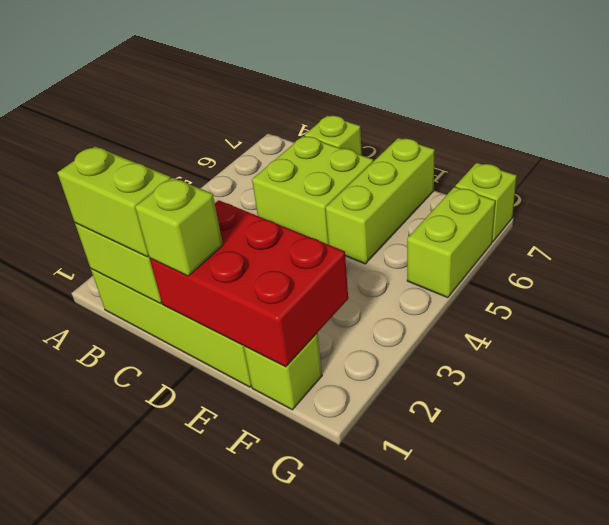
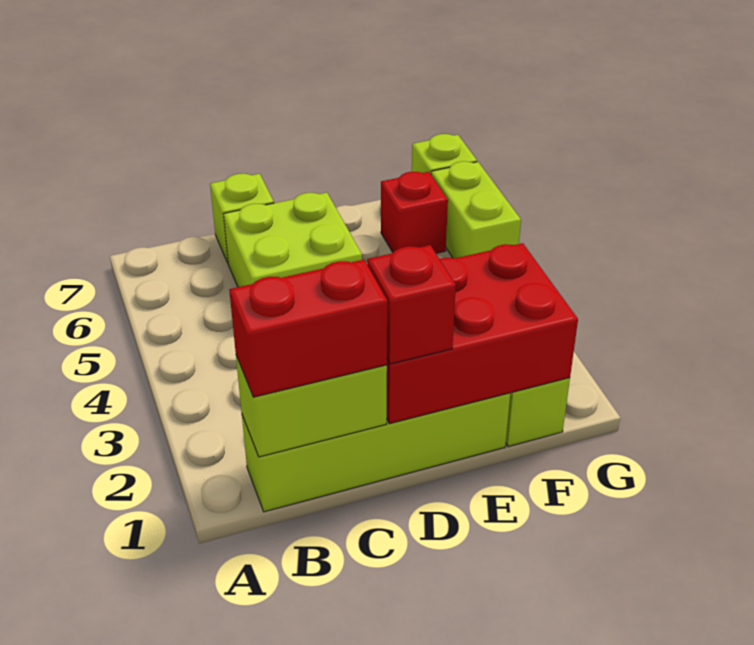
lime 1x2 brick [58,146,171,257] -> red 1x2 brick [229,260,387,397]
lime 1x1 brick [135,177,223,276] -> red 1x1 brick [367,245,456,364]
lime 1x3 brick [325,138,435,264] -> none
none -> red 1x1 brick [381,172,448,253]

